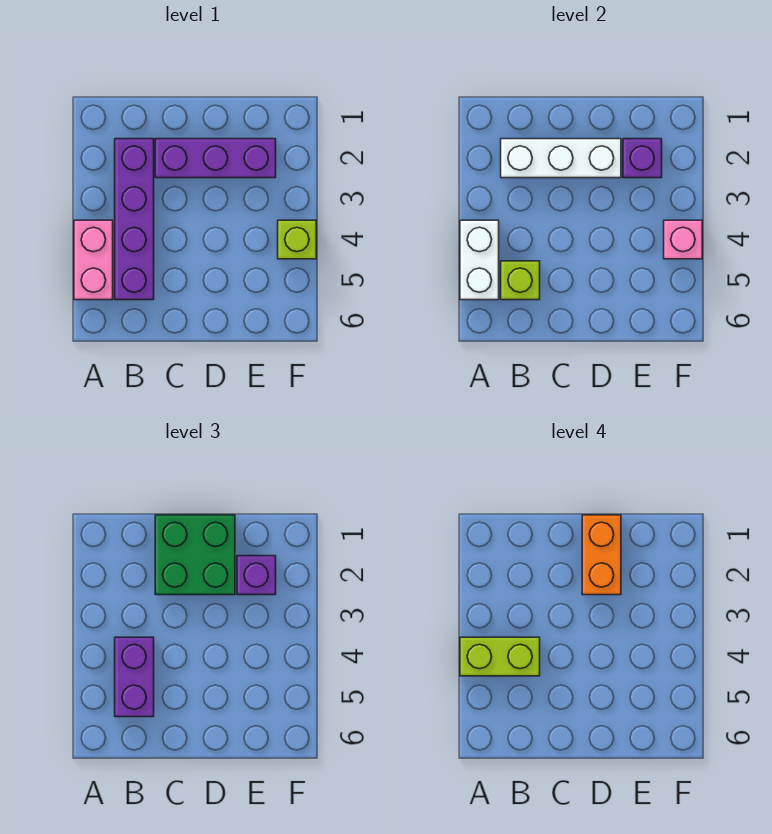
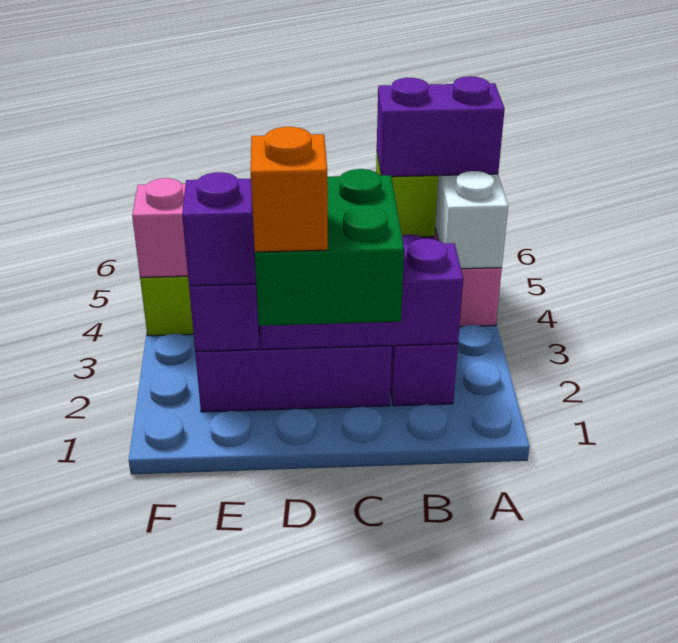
lime 1x2 brick [460,637,540,676] -> none
white 1x3 brick [501,139,621,178] -> purple 1x3 brick [261,239,463,350]
purple 1x2 brick [115,637,154,717] -> purple 1x2 brick turned to [377,76,505,177]
orange 1x2 brick [582,515,621,595] -> orange 1x1 brick [251,127,328,252]

